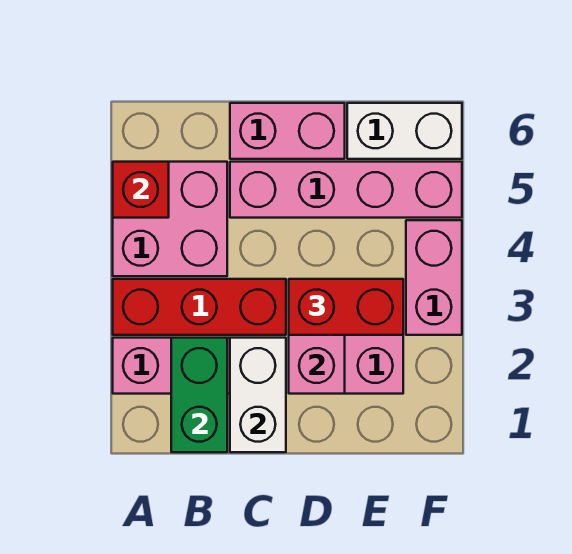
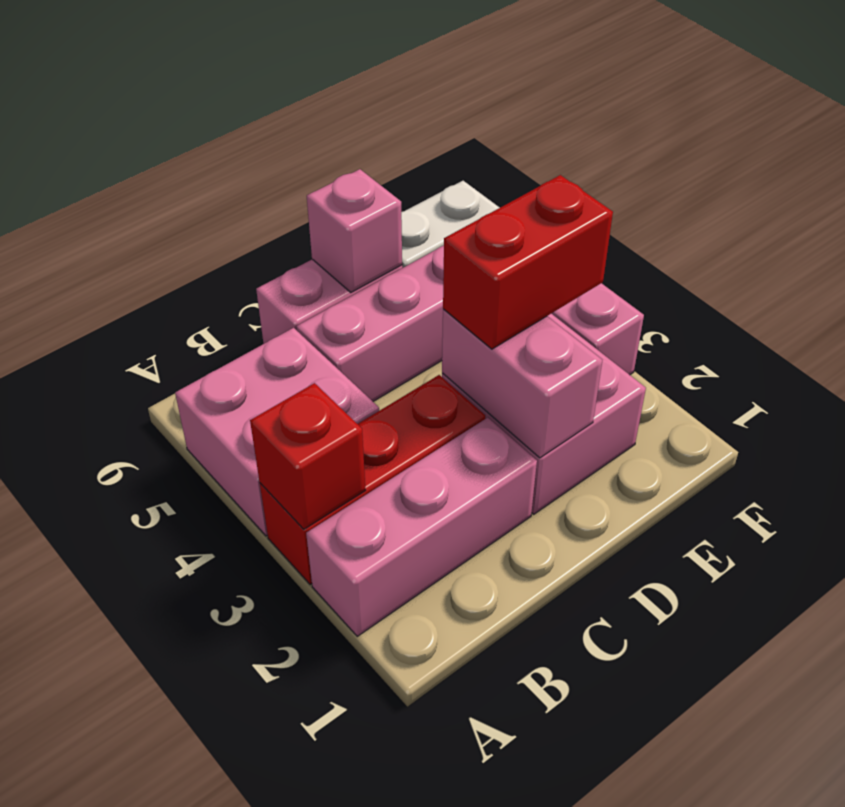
red 1x1 brick [113,162,169,218] -> red 1x1 brick moved to [250,383,365,529]
green 1x2 brick [171,338,227,452] -> none
white 1x2 brick [230,338,286,452] -> none
none -> pink 1x1 brick [307,169,402,292]

